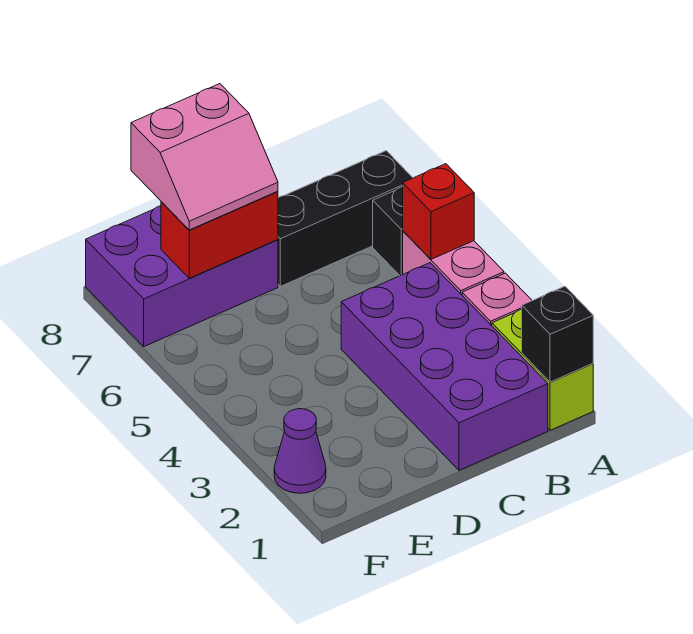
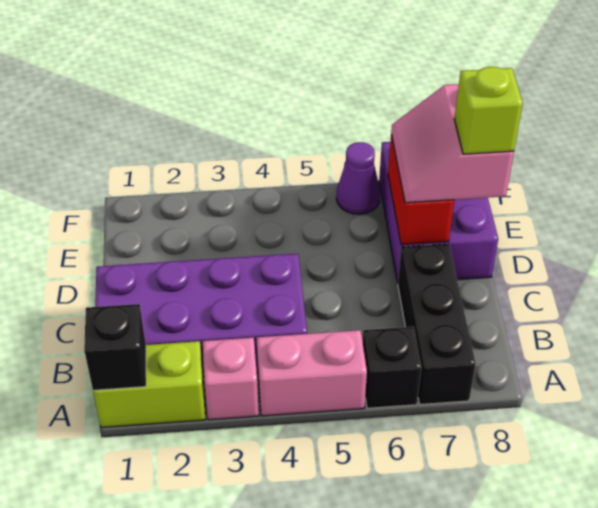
red 1x1 brick [403,164,474,259] -> none
none -> lime 1x1 brick [454,67,523,154]
purple 1x1 cone [274,409,326,493] -> purple 1x1 cone moved to [336,142,380,214]

